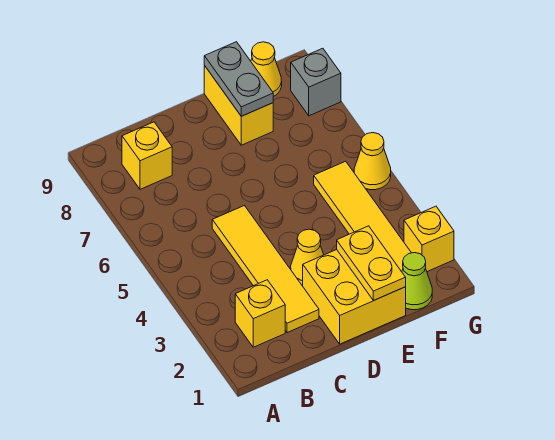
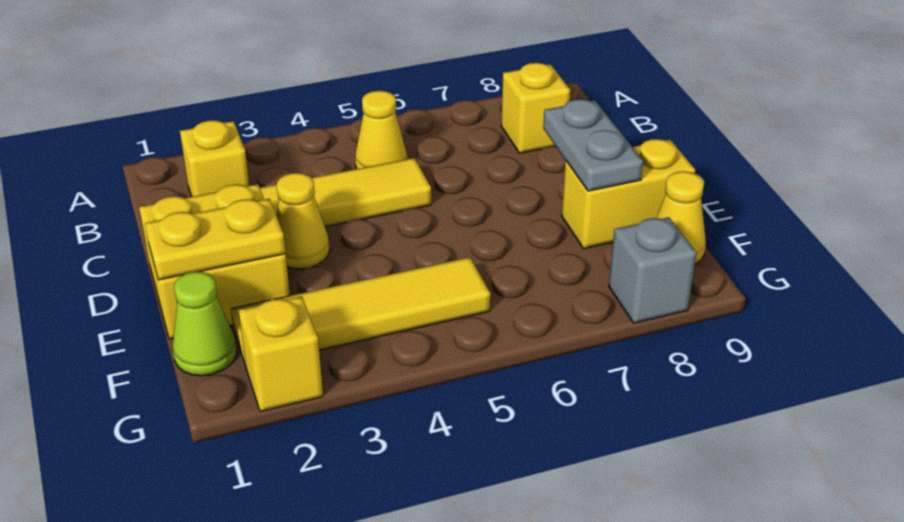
grey 1x2 plate [204,42,273,116] -> grey 1x2 plate turned to [543,99,643,191]
yellow 1x1 cone [354,133,391,190] -> yellow 1x1 cone moved to [355,91,407,169]

